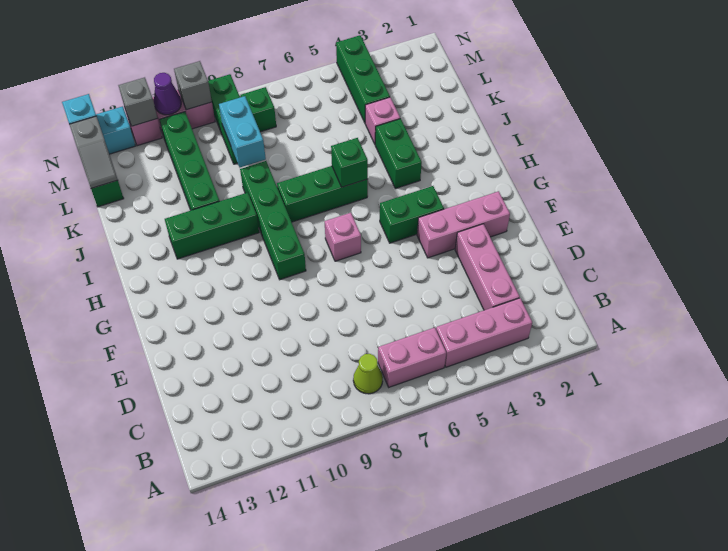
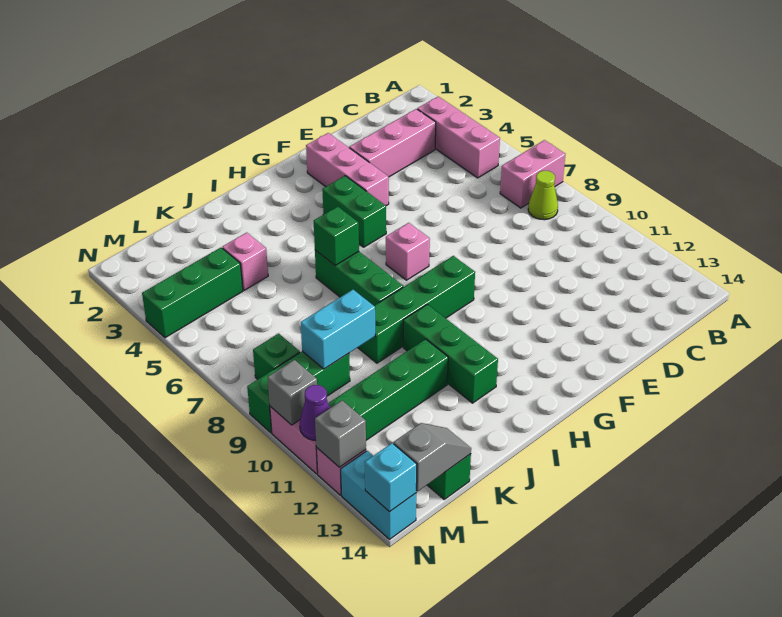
pink 1x2 brick [378,328,446,387] -> pink 1x2 brick turned to [500,140,565,208]
green 1x2 brick [375,119,422,189] -> none

